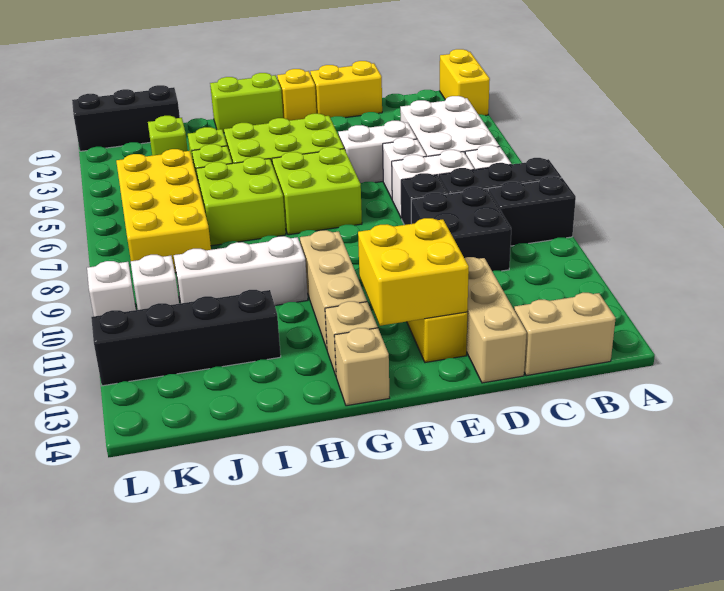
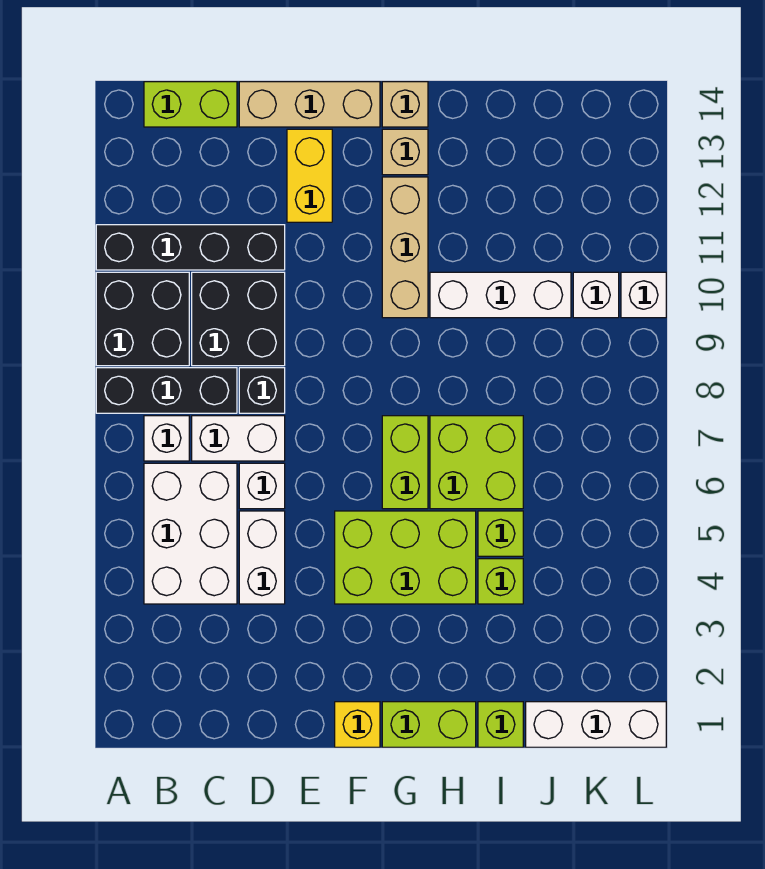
yellow 1x2 brick [440,49,490,115] -> none
black 1x2 brick [488,176,576,246] -> black 2x2 brick [96,272,189,366]
tan 1x2 brick [514,293,616,376] -> lime 1x2 brick [144,82,237,127]
yellow 1x2 brick [310,61,382,118] -> none
white 1x2 brick [338,121,417,183] -> white 1x2 brick turned to [239,511,285,604]
tan 1x3 brick [464,257,527,383] -> tan 1x3 brick turned to [239,82,380,127]
yellow 2x2 brick [358,218,469,326] -> none
lime 2x2 brick [272,147,362,235] -> lime 1x2 brick [382,416,428,509]
black 1x4 brick [91,290,281,386] -> black 1x4 brick moved to [96,225,285,270]
black 1x3 brick [72,85,180,151] -> white 1x3 brick [526,702,666,747]
lime 1x1 brick [148,116,188,156] -> lime 1x1 brick moved to [478,702,523,747]
yellow 2x4 brick [116,149,211,273] -> none

